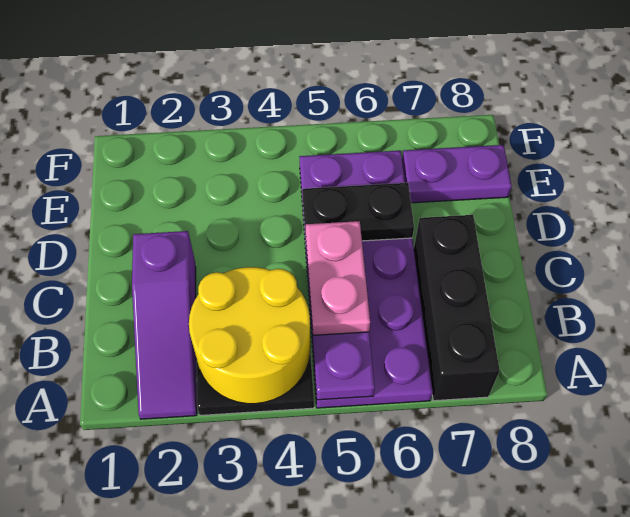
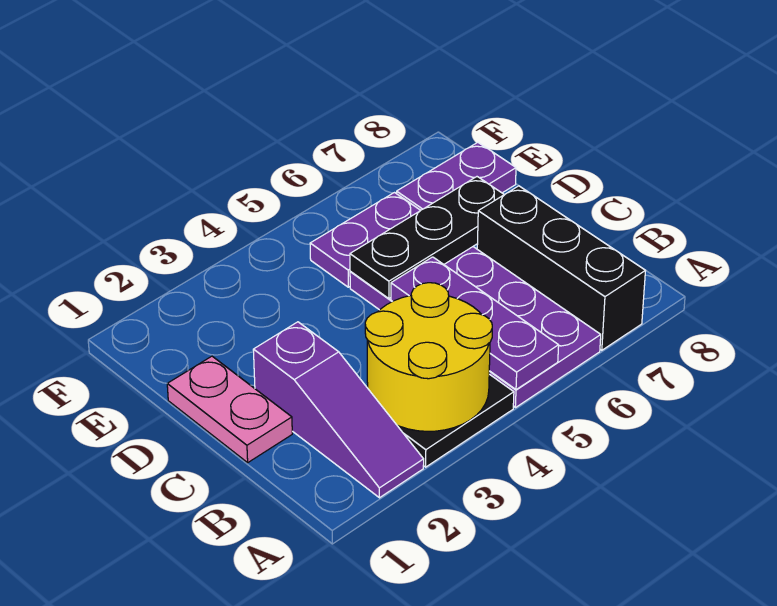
pink 1x2 plate [306,221,370,335] -> pink 1x2 plate moved to [167,356,292,463]
black 1x2 plate [302,183,414,241] -> black 1x3 plate [350,177,504,299]

